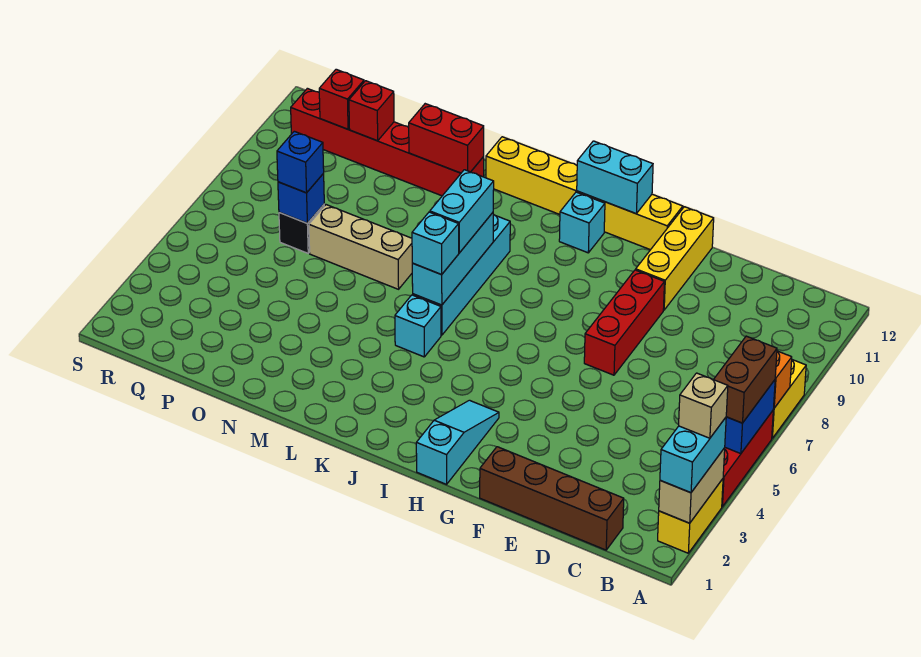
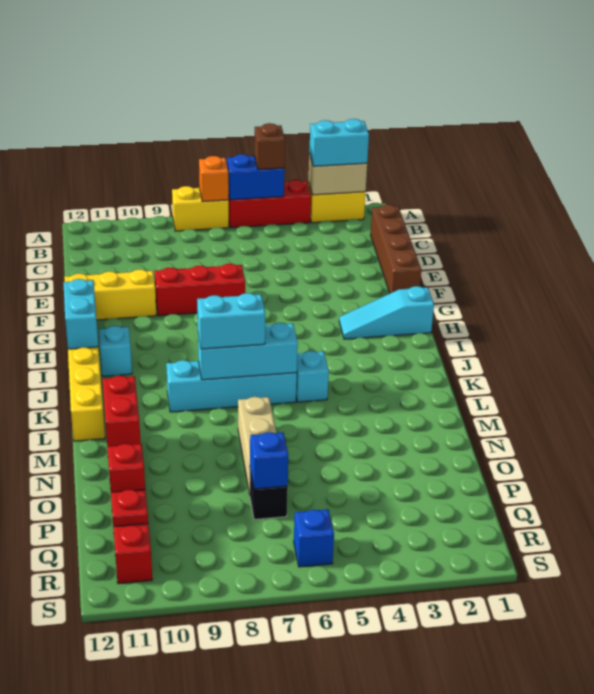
tan 1x1 brick [679,373,728,438] -> none
brown 1x2 brick [714,336,777,423] -> brown 1x1 brick [254,123,285,170]
cyan 1x1 brick [412,212,459,275] -> none
blue 1x1 brick [277,131,324,193] -> blue 1x1 brick moved to [294,509,334,567]
red 1x1 brick [319,69,364,129] -> red 1x1 plate [111,489,148,527]

